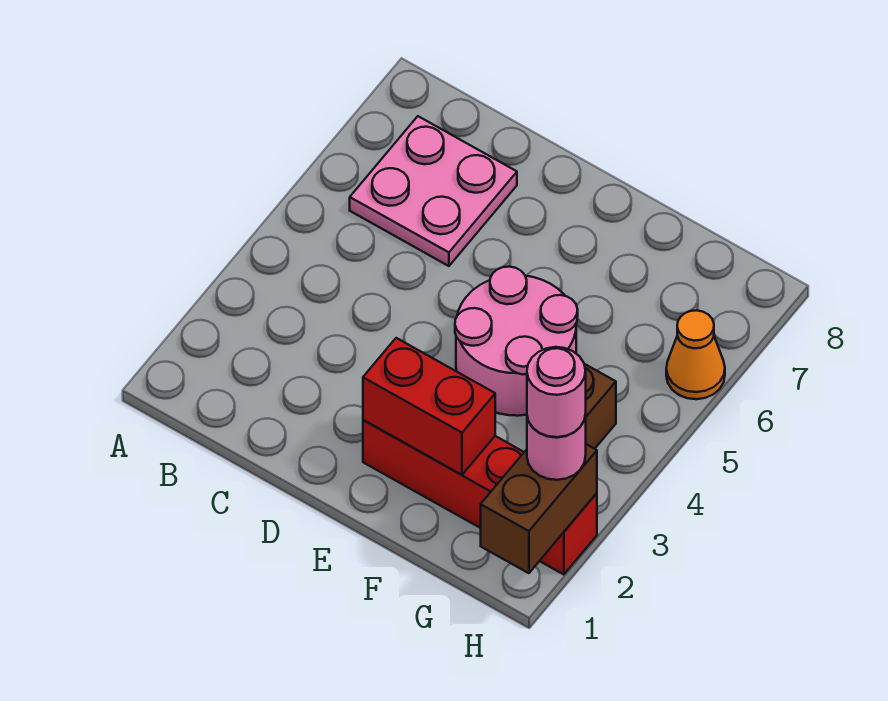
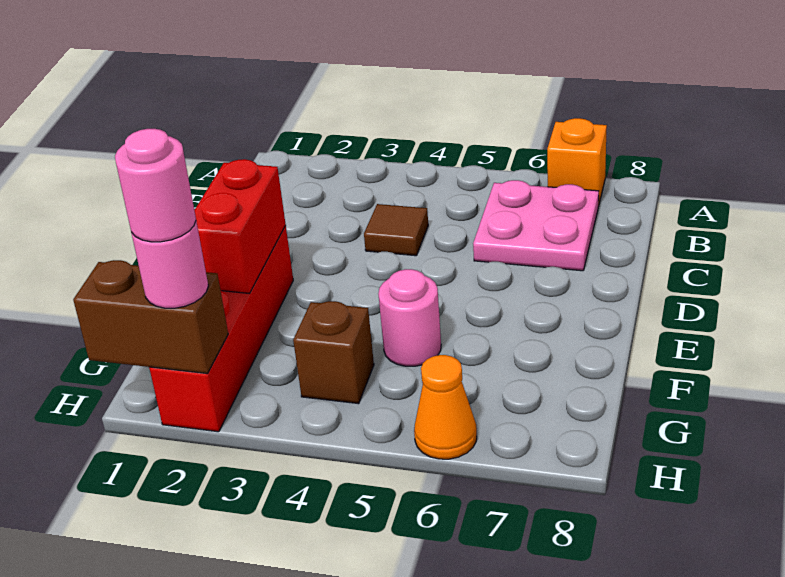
none -> orange 1x1 brick [547,118,607,206]
none -> brown 1x1 tile [364,204,428,256]
pink 2x2 round brick [455,267,578,416] -> pink 1x1 round brick [378,269,441,366]

